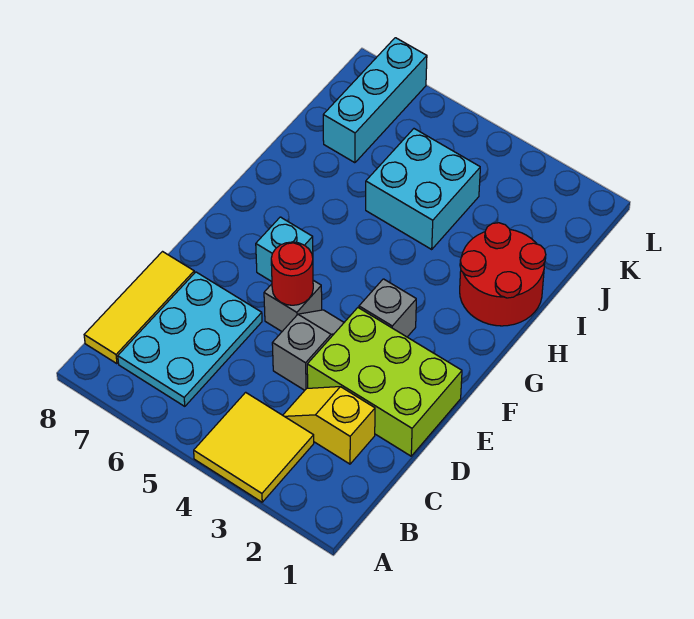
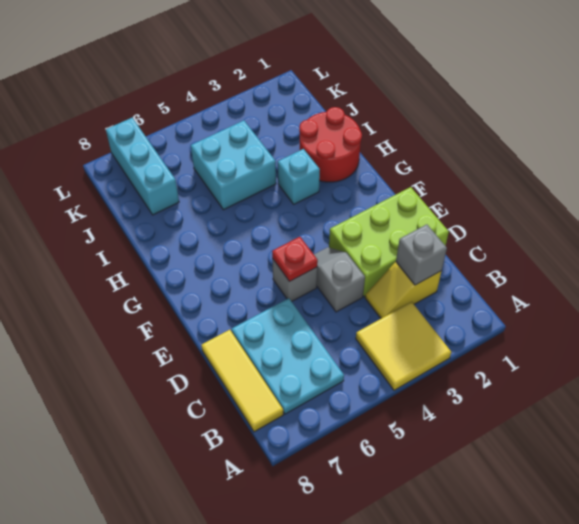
red 1x1 round brick [271,242,313,305] -> red 1x1 plate [272,237,318,282]
grey 1x1 brick [359,279,416,337] -> grey 1x1 brick moved to [396,224,447,285]
cyan 1x1 brick [256,217,313,282] -> cyan 1x1 brick moved to [278,149,320,204]

